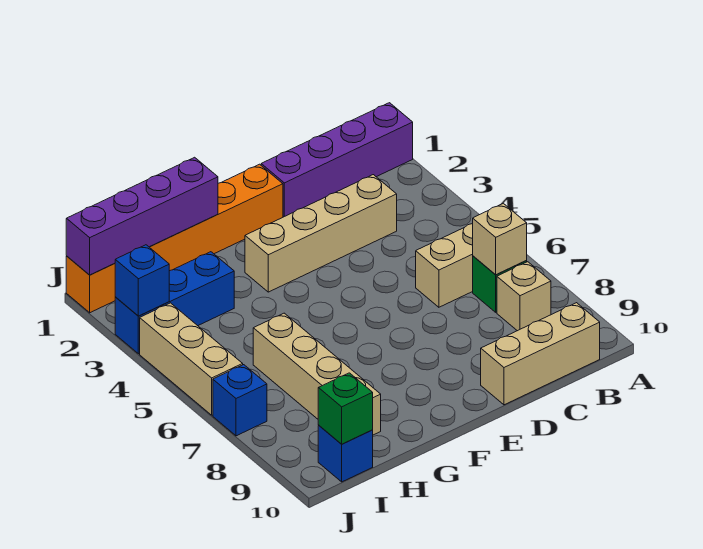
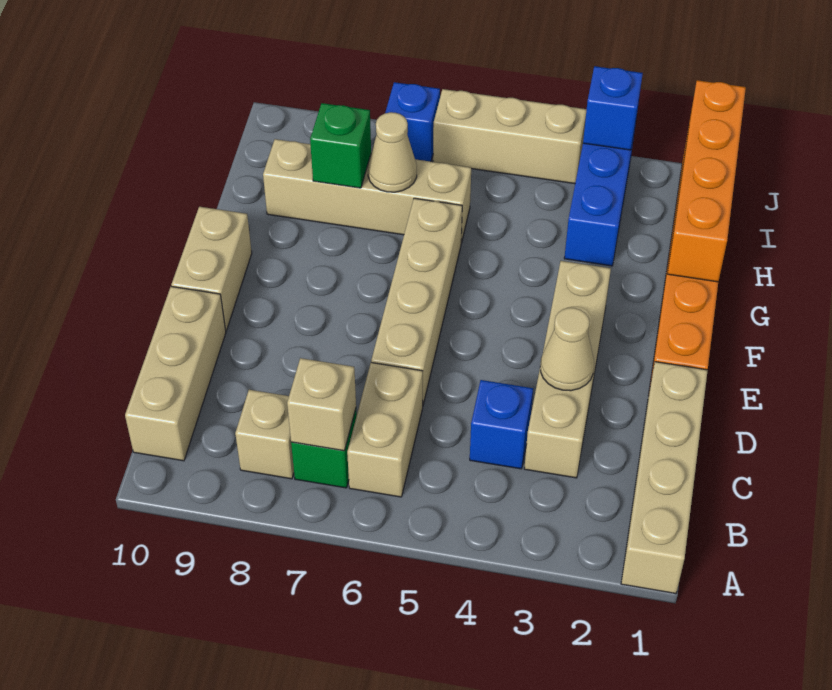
purple 1x4 brick [261,103,413,217] -> tan 1x4 brick [621,362,708,594]
none -> tan 1x1 cone [540,308,594,391]
none -> tan 1x4 brick [371,198,462,405]
none -> tan 1x2 brick [171,207,252,331]
purple 1x4 brick [66,157,218,275] -> orange 1x4 brick [667,80,746,282]
none -> tan 1x1 cone [368,112,417,192]
blue 1x1 brick [318,426,373,482] -> blue 1x1 brick moved to [470,380,533,469]
green 1x1 brick [318,373,373,444] -> green 1x1 brick moved to [310,103,371,188]

